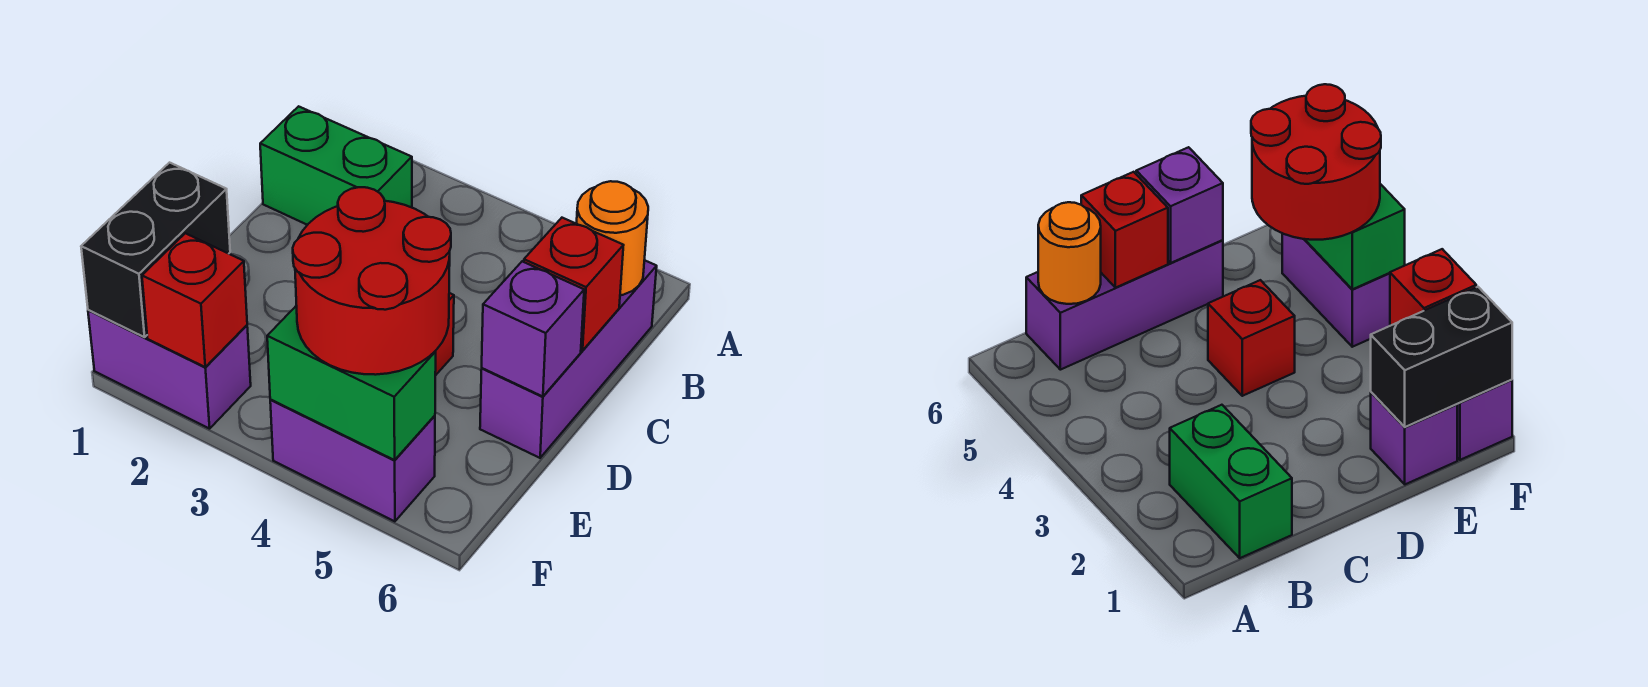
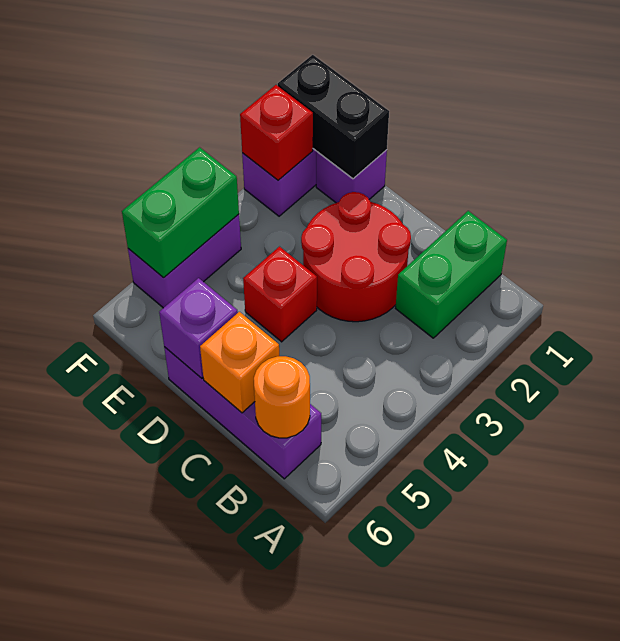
red 1x1 brick [524,218,624,351] -> orange 1x1 brick [200,312,279,413]
red 2x2 round brick [293,187,451,375] -> red 2x2 round brick moved to [301,192,411,322]

